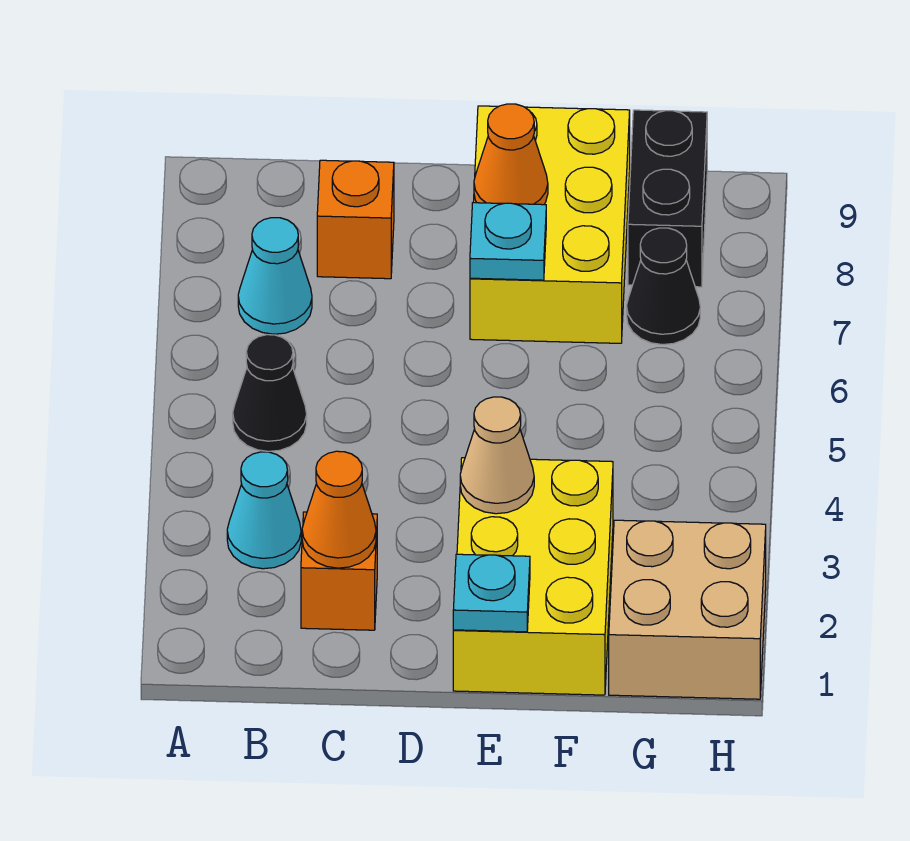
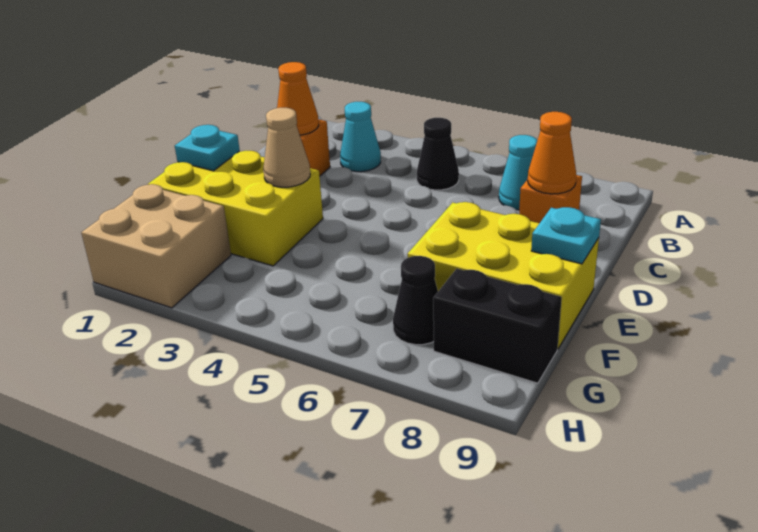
cyan 1x1 plate [470,203,546,280] -> cyan 1x1 plate moved to [531,207,601,264]
orange 1x1 cone [474,104,548,205] -> orange 1x1 cone moved to [528,112,576,194]

